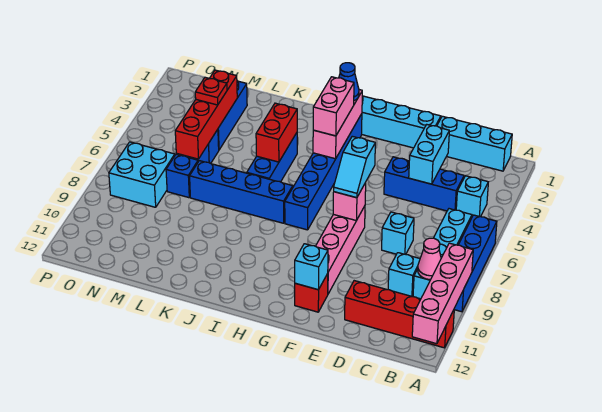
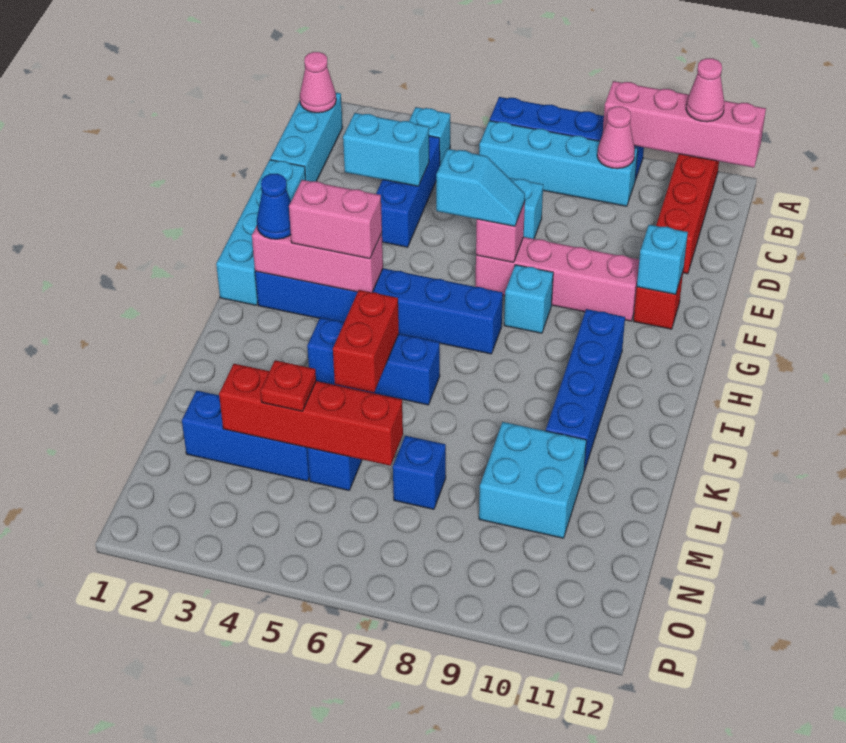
none -> pink 1x1 cone [686,58,724,122]
none -> pink 1x1 cone [300,52,336,113]
cyan 1x1 brick [388,253,420,297] -> cyan 1x1 brick moved to [504,265,553,333]
blue 1x4 brick [190,161,293,223] -> blue 1x4 brick moved to [546,309,625,471]
red 1x2 brick [256,103,297,162] -> red 1x2 brick turned to [333,290,399,392]
cyan 2x2 brick [109,142,175,207] -> cyan 2x2 brick moved to [479,422,586,538]

